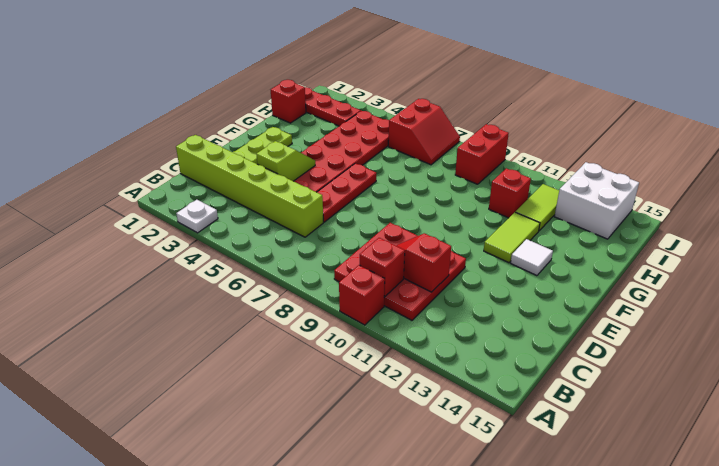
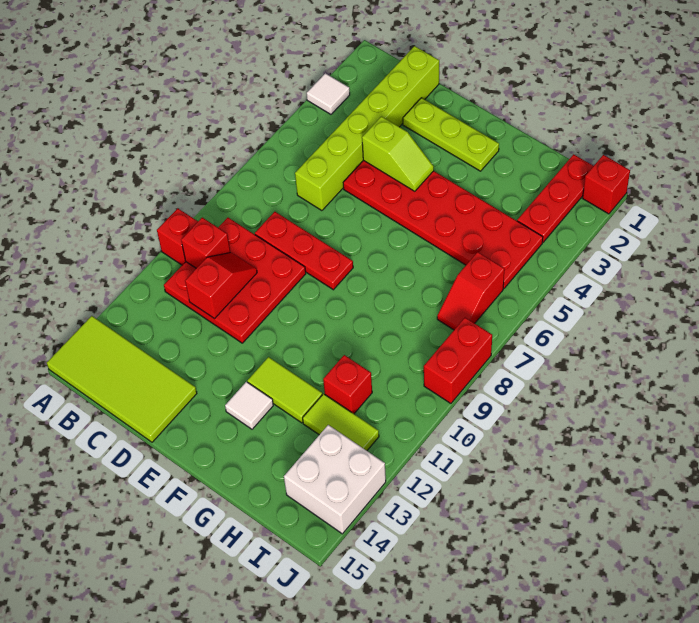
white 1x1 plate [176,200,218,233] -> white 1x1 tile [307,73,350,114]
none -> lime 2x4 tile [47,316,197,442]
red 1x3 plate [317,163,376,222] -> red 1x3 plate moved to [255,212,353,290]
red 1x1 brick [271,80,306,123] -> red 1x1 brick moved to [583,155,630,214]
red 2x2 slope [388,99,460,165] -> red 1x2 slope [437,252,504,330]
red 1x2 brick [455,124,509,184] -> red 1x2 brick turned to [424,318,492,403]

